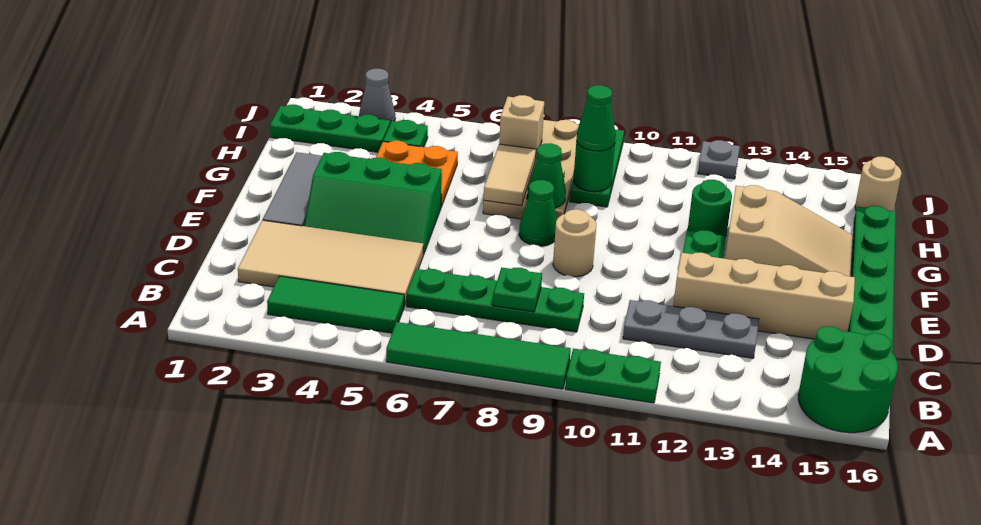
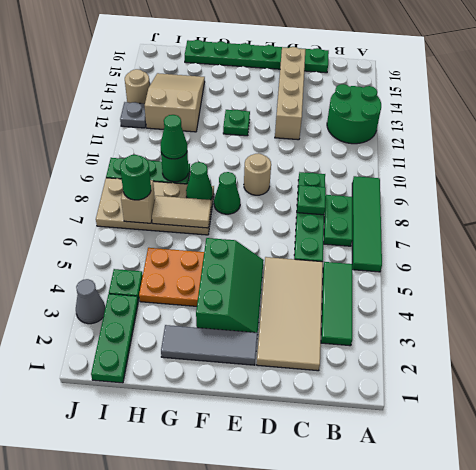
green 1x2 plate [565,348,661,403] -> green 1x2 plate moved to [324,195,352,246]
green 2x2 round brick [798,326,898,433] -> green 2x2 round brick moved to [327,84,381,144]
grey 1x3 plate [623,300,759,358] -> none
tan 2x3 slope [725,185,852,276] -> tan 2x3 slope moved to [145,73,205,132]
green 1x1 round brick [688,180,732,236] -> green 1x1 round brick moved to [120,155,151,200]
tan 1x1 round brick [855,157,901,211] -> tan 1x1 round brick moved to [125,69,150,104]

